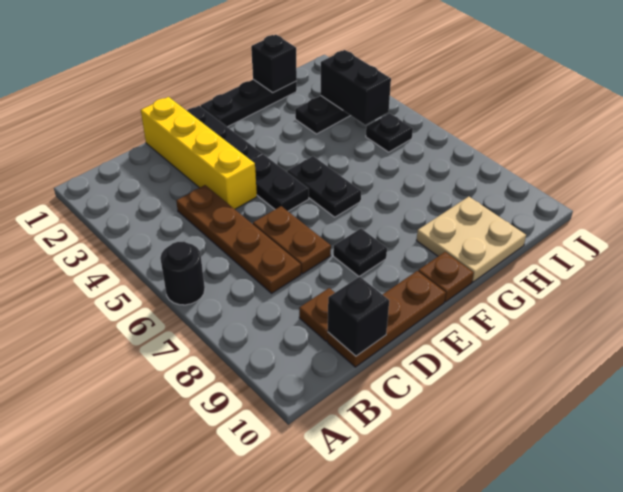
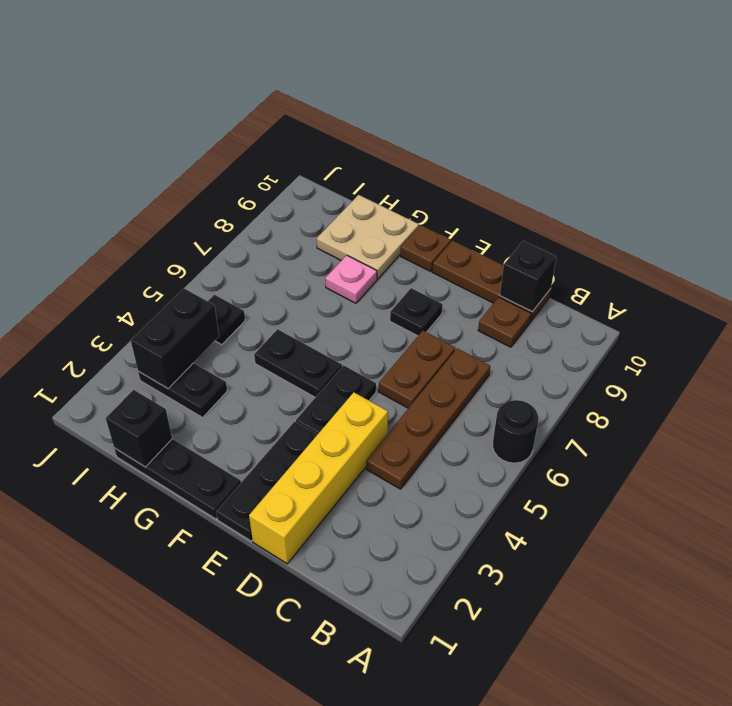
black 1x2 plate [287,156,361,217] -> black 1x2 plate turned to [254,329,342,397]
none -> pink 1x1 plate [325,255,377,303]

